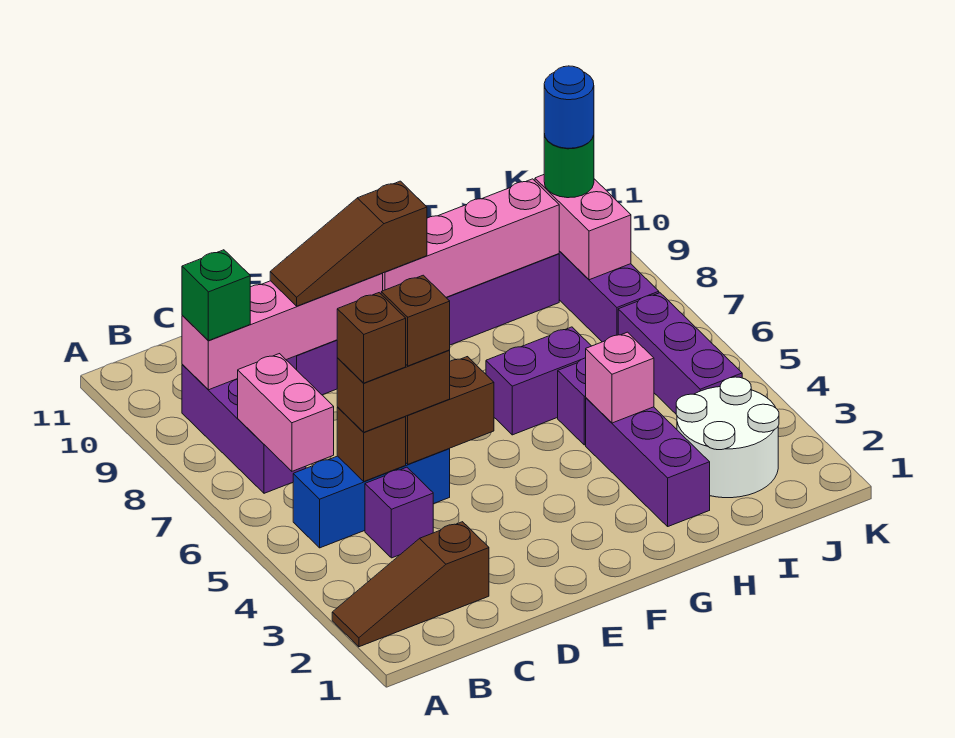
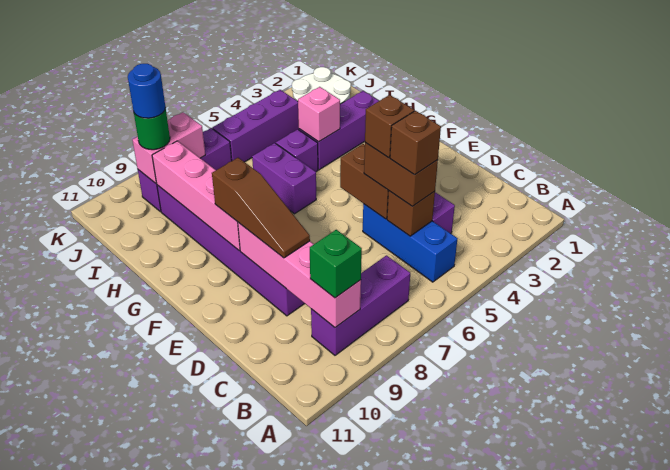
brown 1x3 slope [332,522,489,647] -> none
pink 1x2 brick [238,354,334,471] -> none

